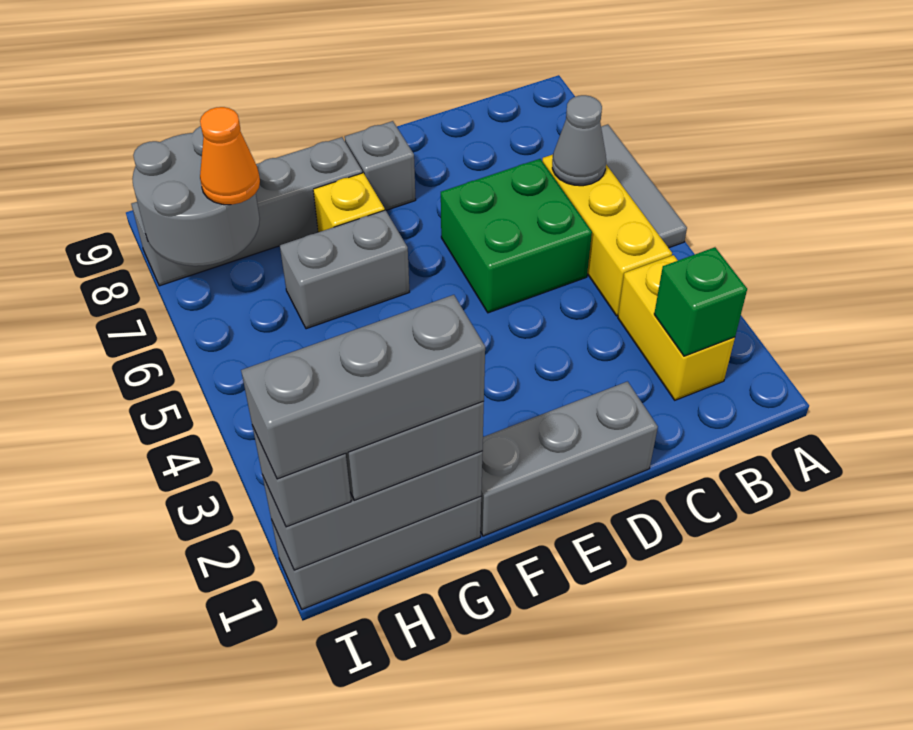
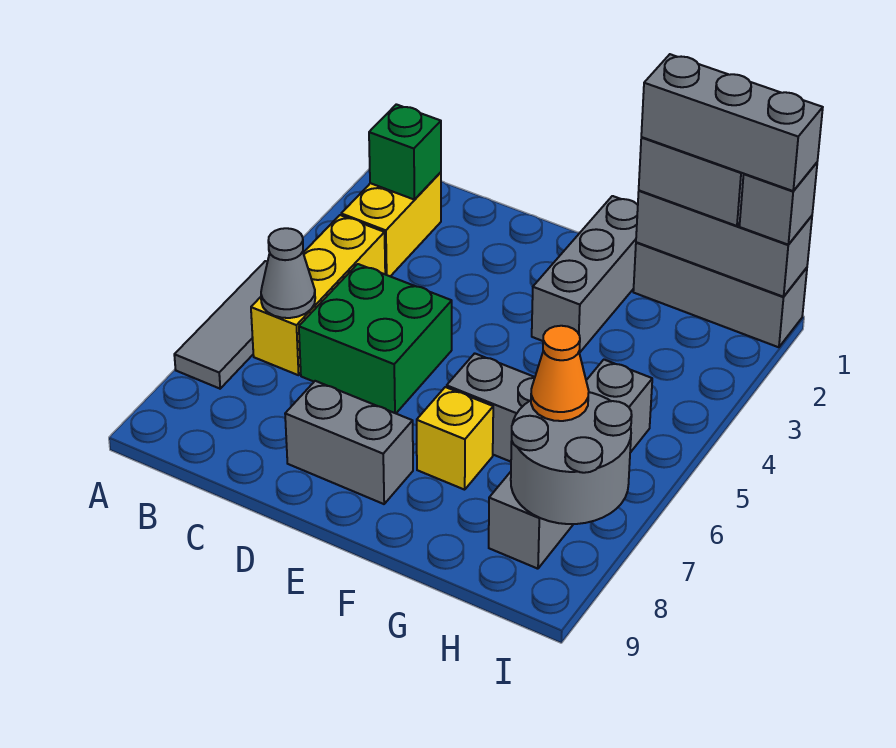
grey 1x3 brick [480,382,658,536] -> grey 1x3 brick turned to [532,196,638,353]
grey 1x1 brick [345,121,416,210] -> grey 1x2 brick [285,381,413,504]
grey 1x4 brick [131,137,362,286] -> grey 1x4 brick turned to [489,360,652,569]

